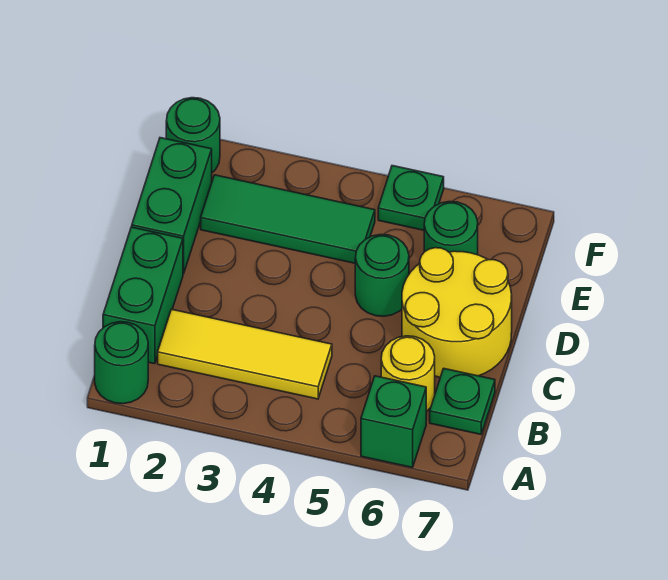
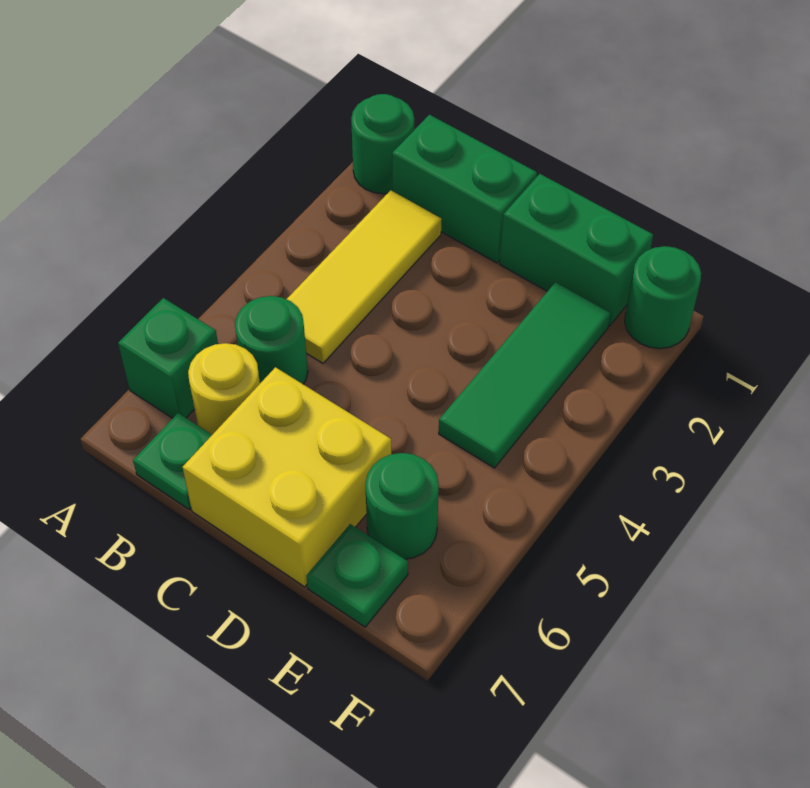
yellow 2x2 round brick [402,248,512,377] -> yellow 2x2 brick [182,367,391,587]
green 1x1 round brick [355,235,409,316] -> green 1x1 round brick moved to [235,296,308,384]
green 1x1 plate [378,166,444,230] -> green 1x1 plate moved to [306,524,408,627]

